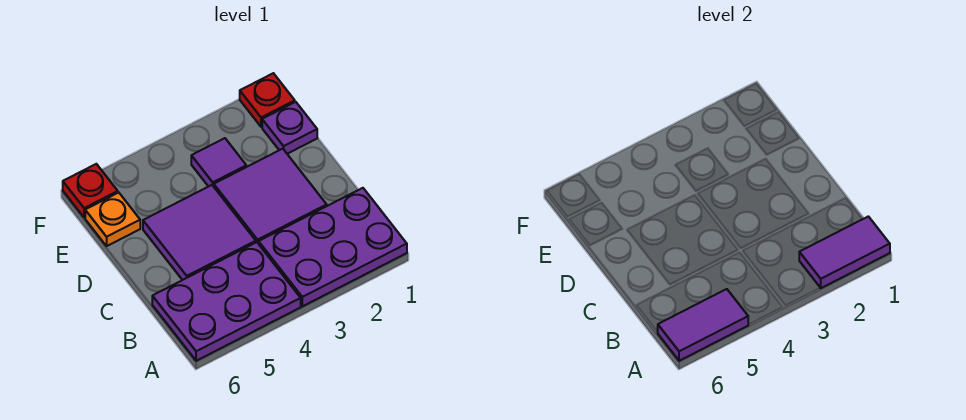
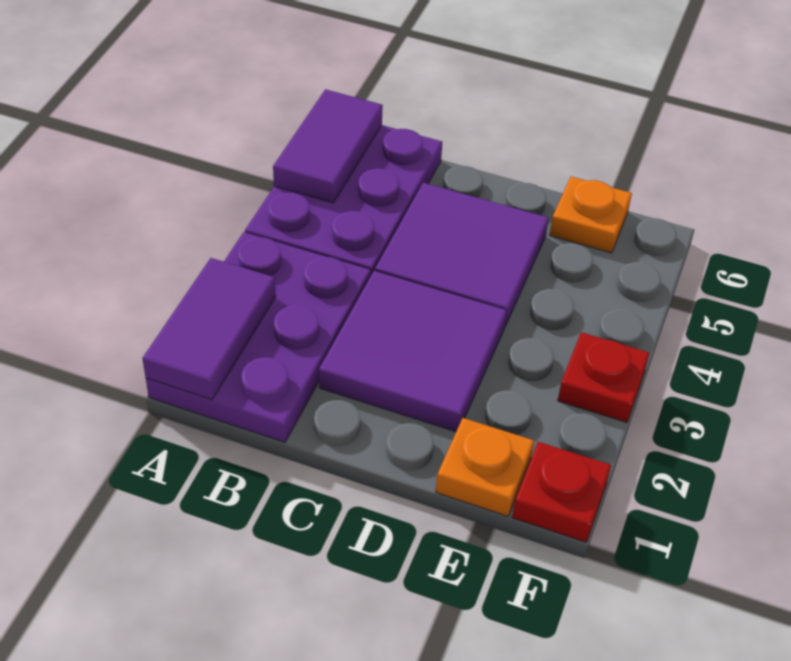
purple 1x1 plate [262,102,317,154] -> orange 1x1 plate [436,418,534,516]
purple 1x1 tile [191,138,246,187] -> none
red 1x1 plate [63,164,118,218] -> red 1x1 plate moved to [558,332,649,422]

